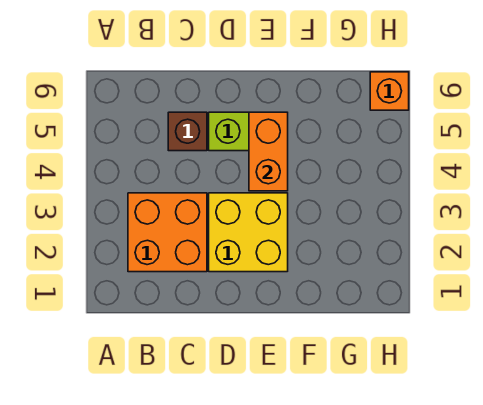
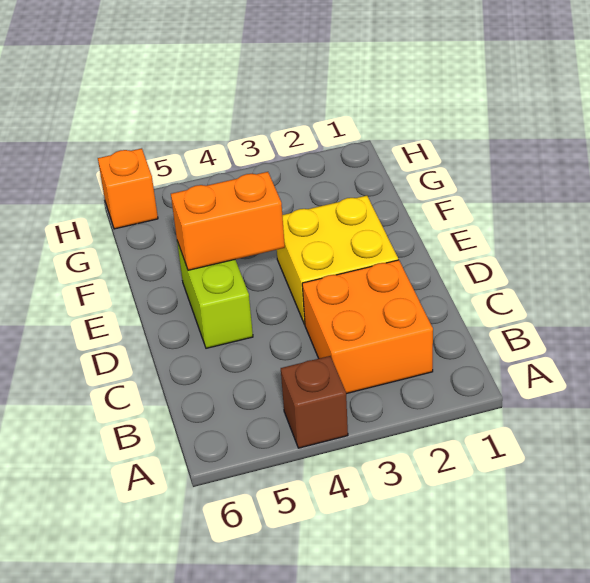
brown 1x1 brick [168,112,207,151] -> brown 1x1 brick moved to [281,356,348,448]

